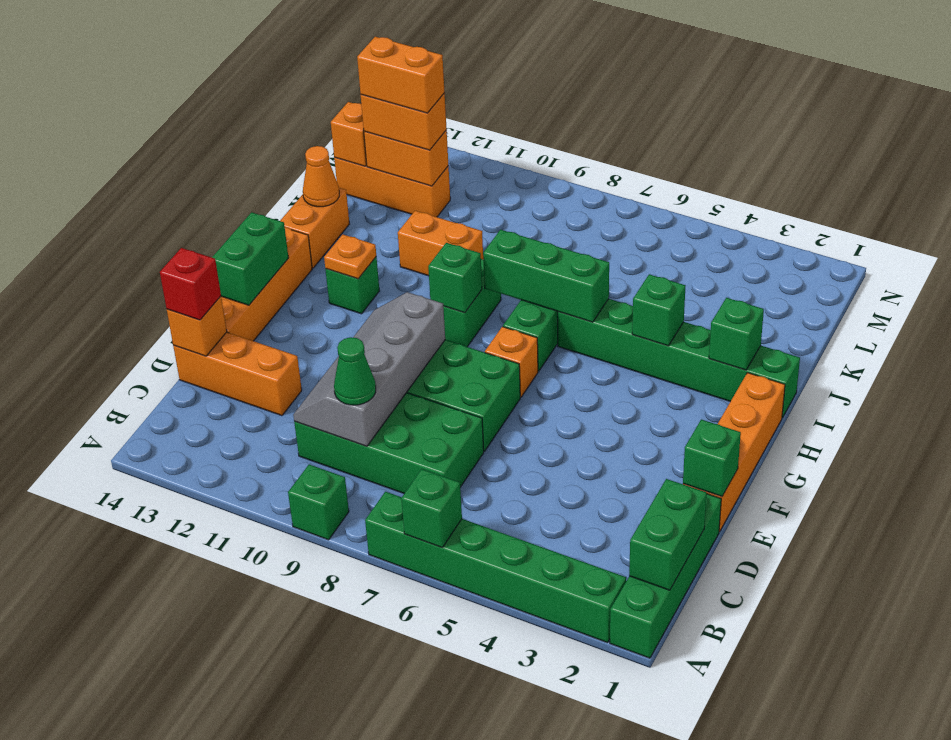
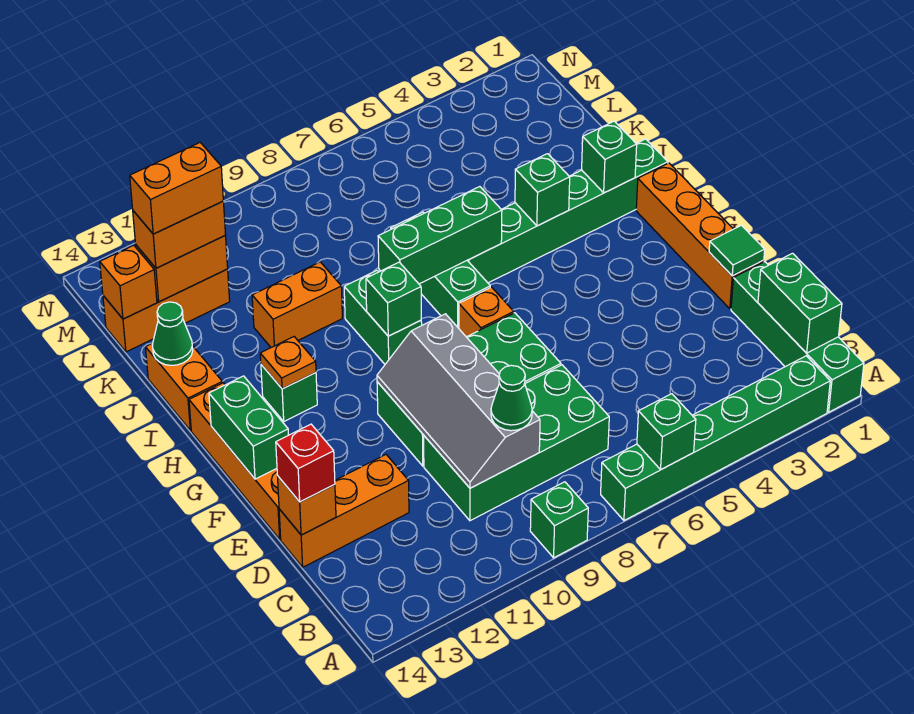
green 1x1 brick [683,419,741,497] -> green 1x1 tile [709,225,765,276]
orange 1x1 cone [303,146,339,207] -> green 1x1 cone [153,302,193,365]

